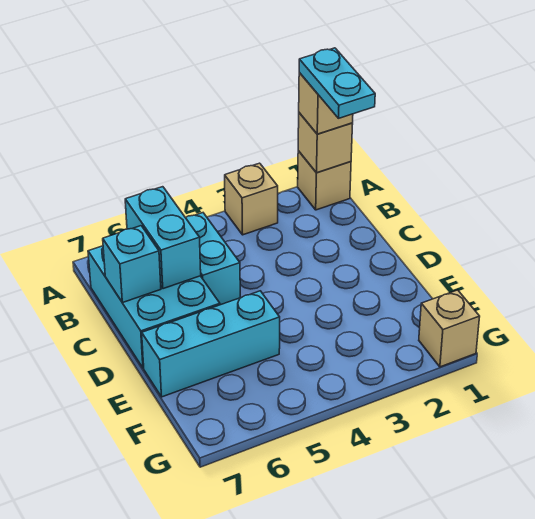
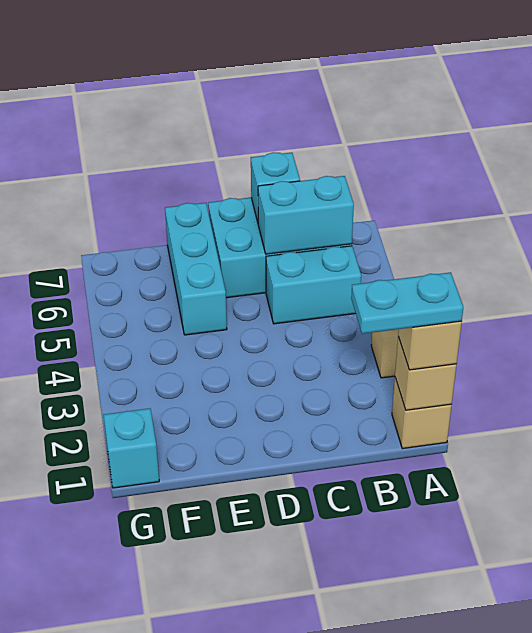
tan 1x1 brick [419,290,480,367] -> cyan 1x1 brick [104,408,159,488]

